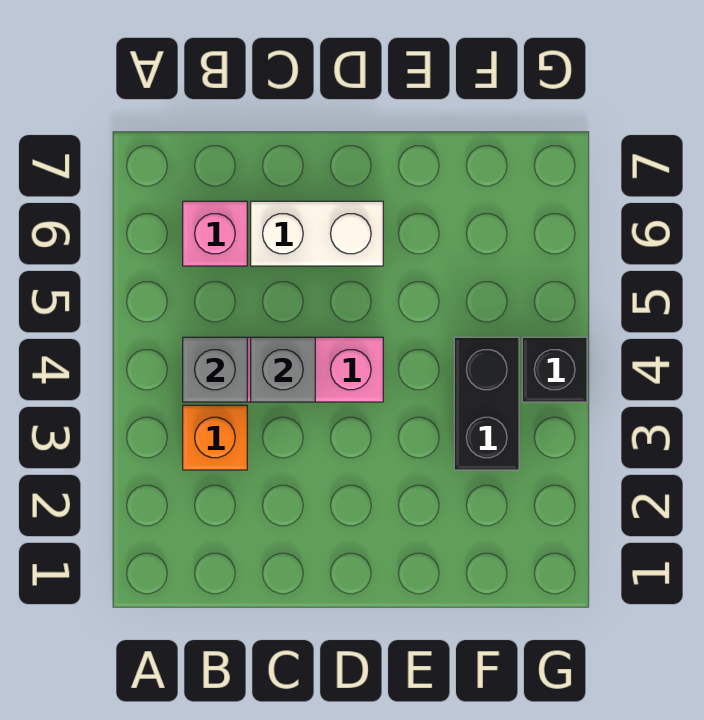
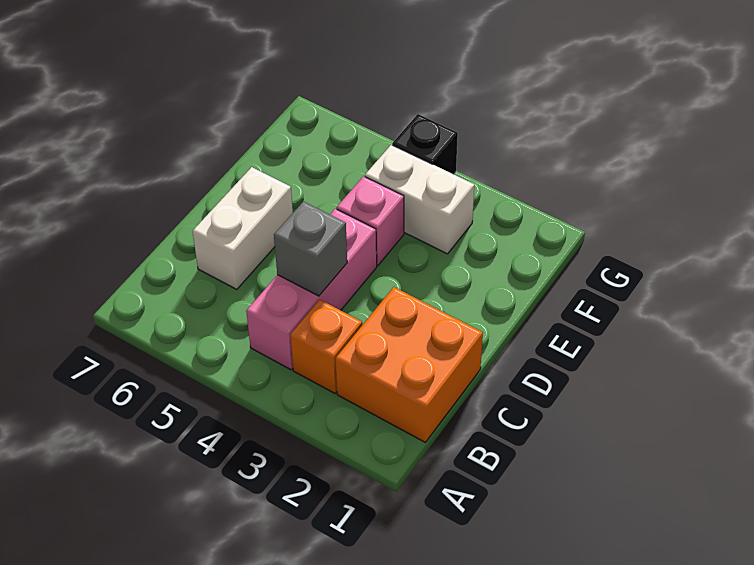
none -> orange 2x2 brick [336,287,483,442]
grey 1x1 brick [183,337,247,402] -> none
pink 1x1 brick [183,201,247,266] -> pink 1x1 brick moved to [337,176,404,266]
black 1x2 brick [454,337,519,470] -> white 1x2 brick [365,145,474,254]

